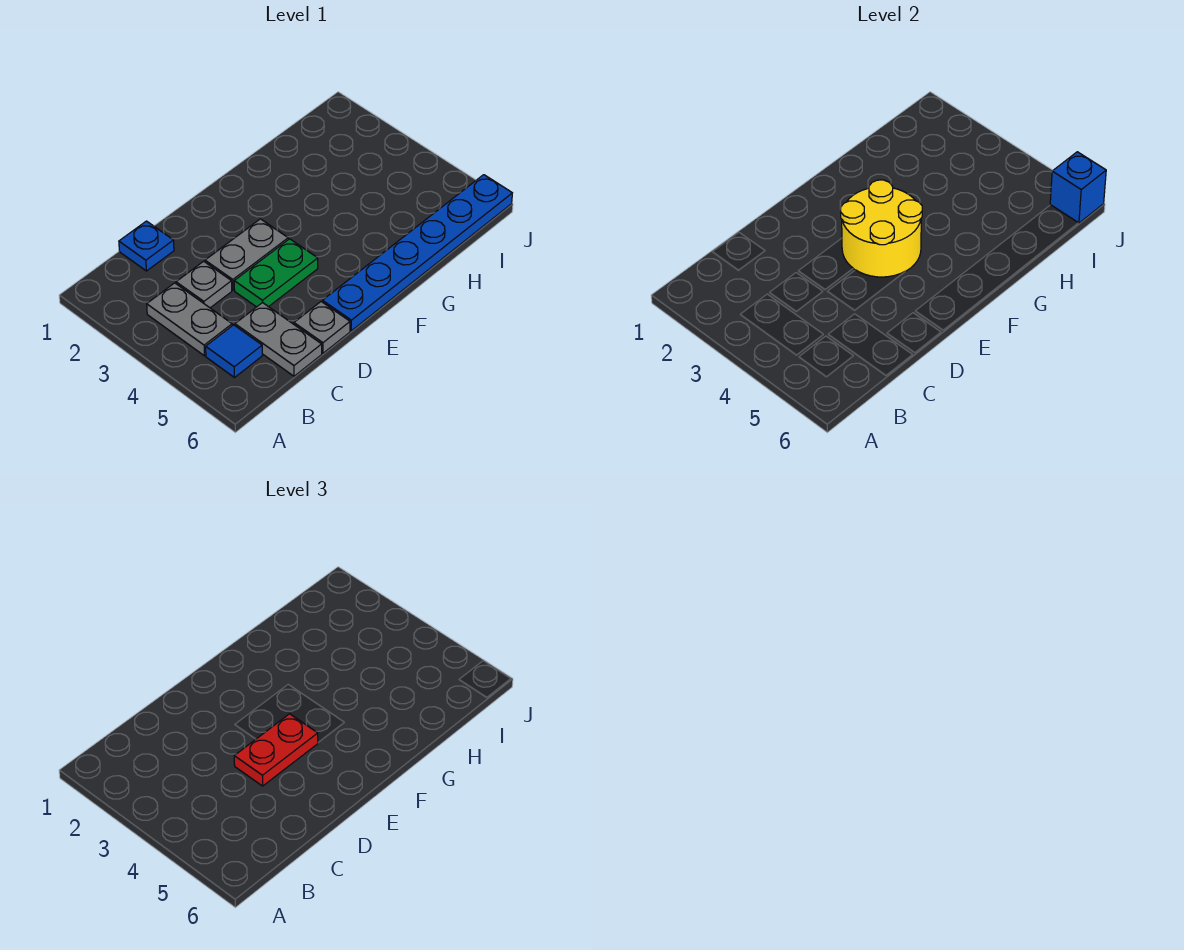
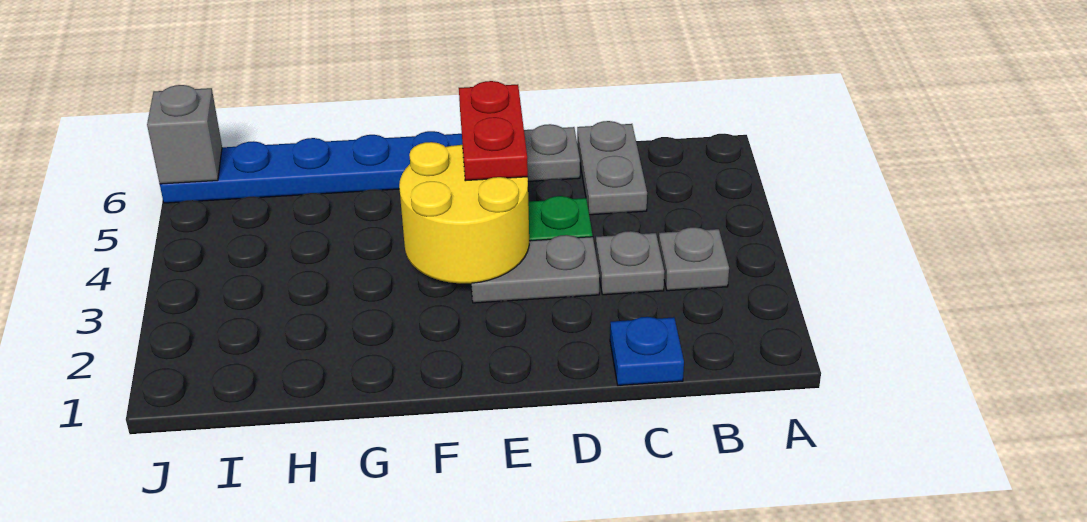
grey 1x2 plate [147,283,232,356] -> grey 1x1 plate [659,227,729,291]
blue 1x1 tile [206,325,262,377] -> none
red 1x2 plate [234,714,318,786] -> red 1x2 plate turned to [459,81,528,181]
blue 1x1 brick [1050,152,1106,223] -> grey 1x1 brick [147,85,222,184]

